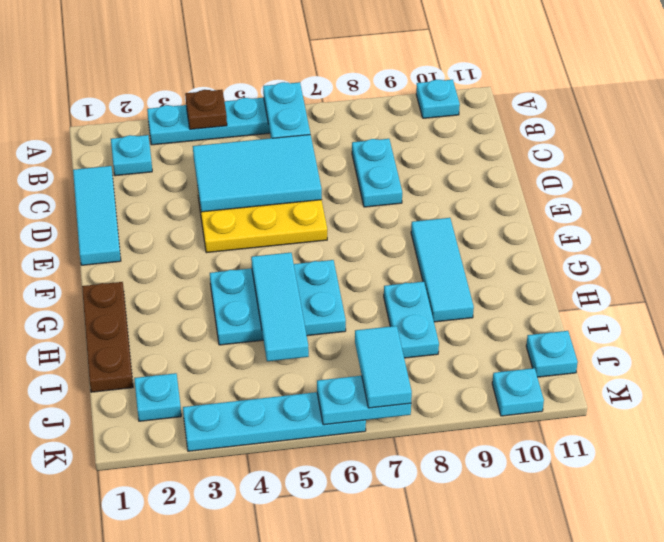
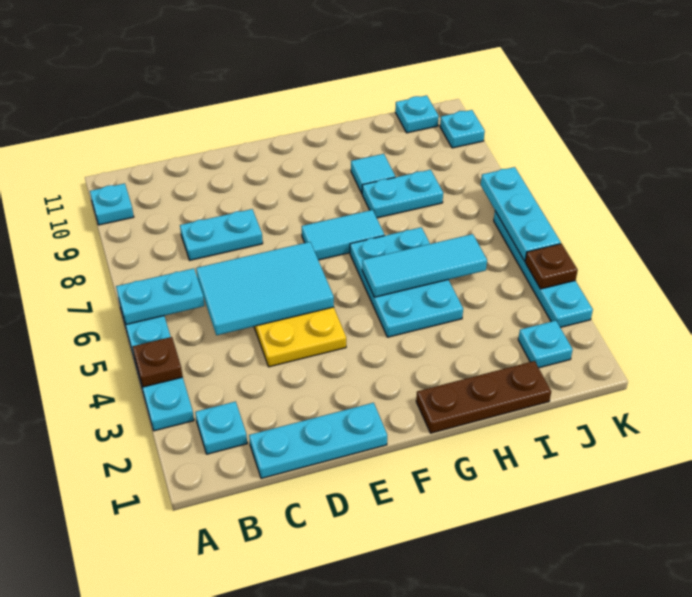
cyan 1x3 tile [73,166,121,265] -> cyan 1x3 plate [249,403,387,479]
cyan 2x3 tile [193,135,322,212] -> cyan 2x3 tile turned to [196,242,334,335]
cyan 1x3 tile [411,218,474,322] -> cyan 1x1 tile [351,154,395,193]
cyan 1x2 tile [355,326,412,408] -> cyan 1x2 tile moved to [302,210,385,260]
none -> brown 1x1 plate [525,244,578,289]
cyan 1x2 plate [317,376,411,425] -> cyan 1x3 plate [481,167,561,261]

